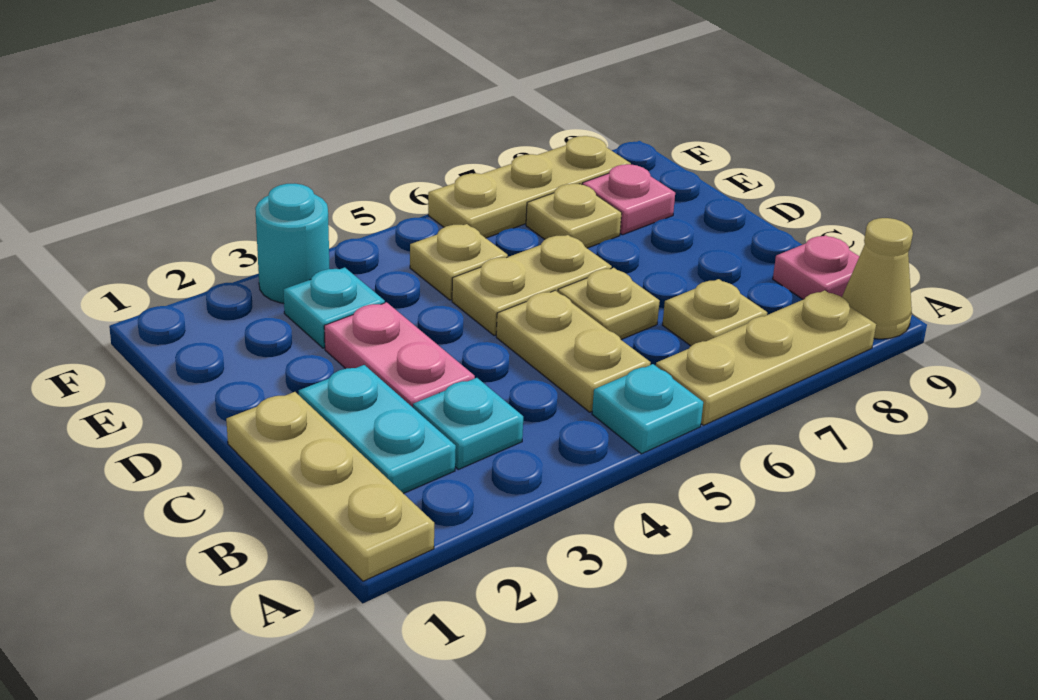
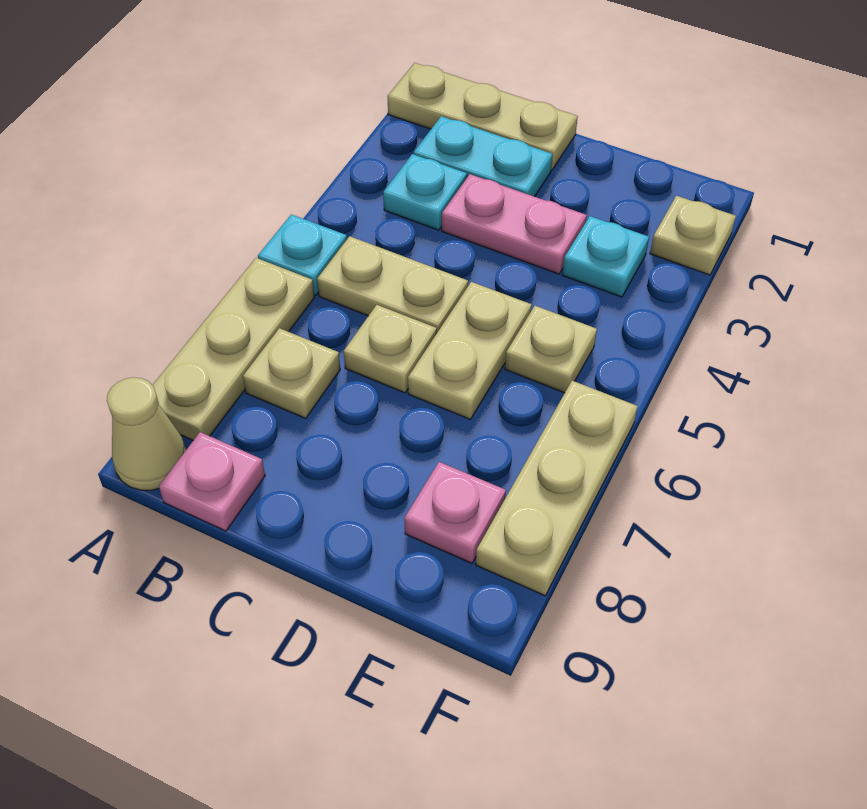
tan 1x1 plate [526,184,622,248] -> tan 1x1 plate moved to [650,196,736,275]
cyan 1x1 round brick [255,184,329,303] -> none

